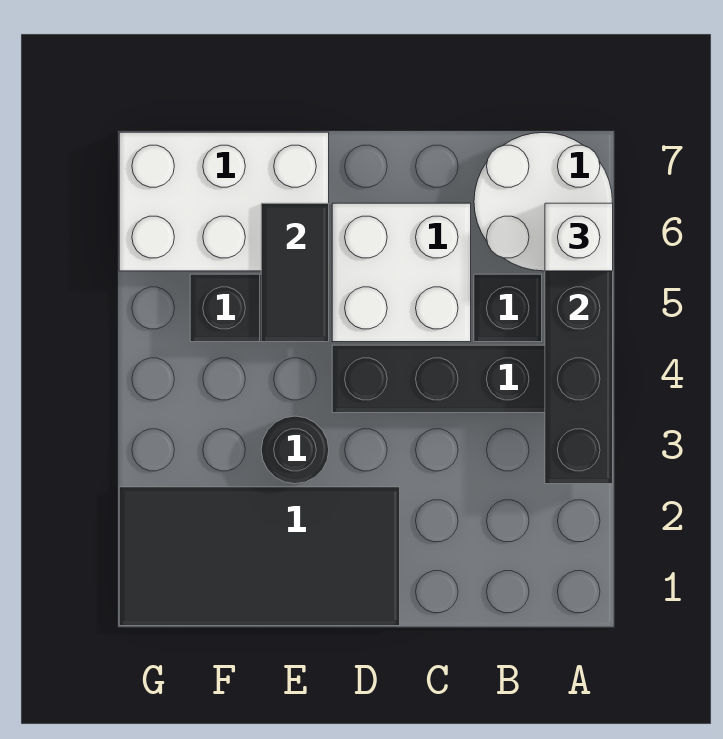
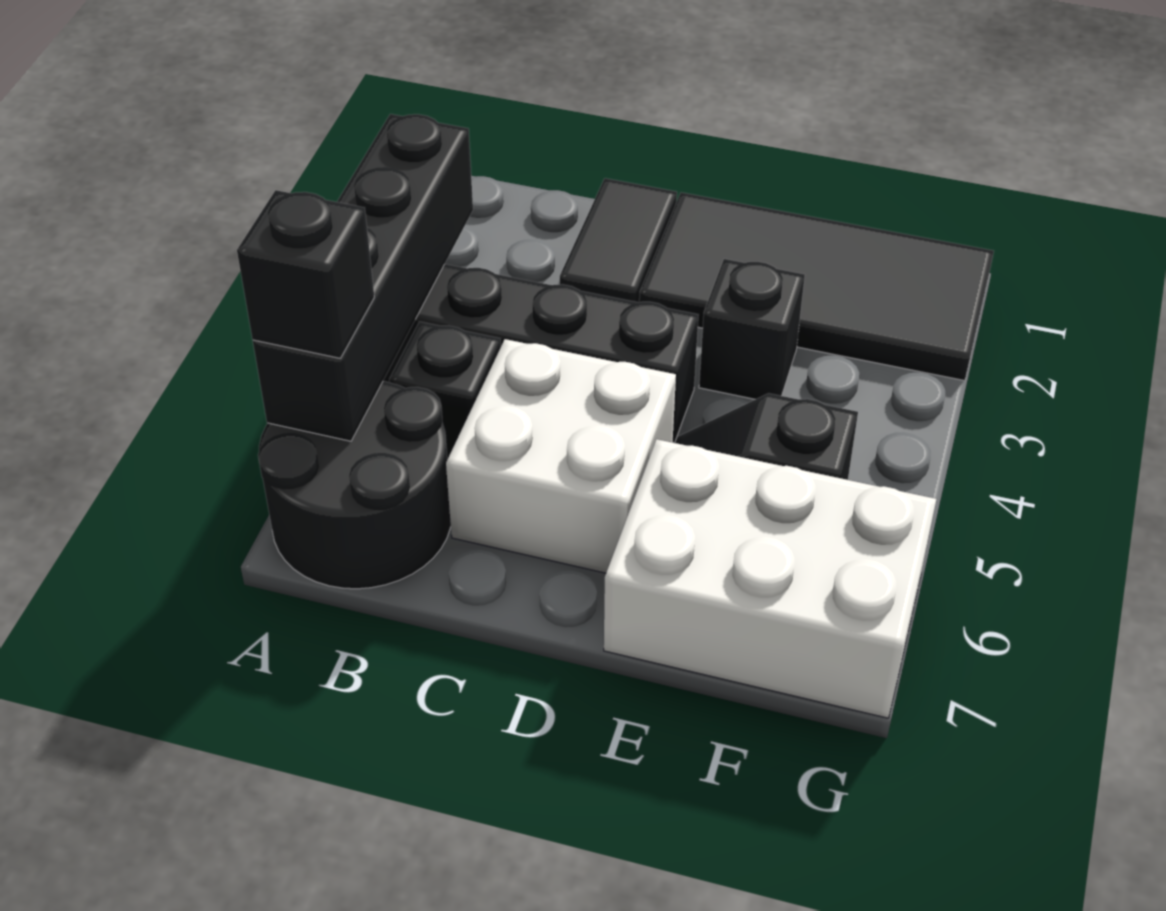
white 2x2 round brick [474,132,612,271] -> black 2x2 round brick [258,381,451,589]
white 1x1 brick [545,203,613,271] -> black 1x1 brick [237,190,374,358]
black 1x1 round brick [261,416,329,484] -> black 1x1 brick [699,259,805,399]
black 1x2 tile [261,203,329,342] -> black 1x2 tile moved to [560,178,677,302]

